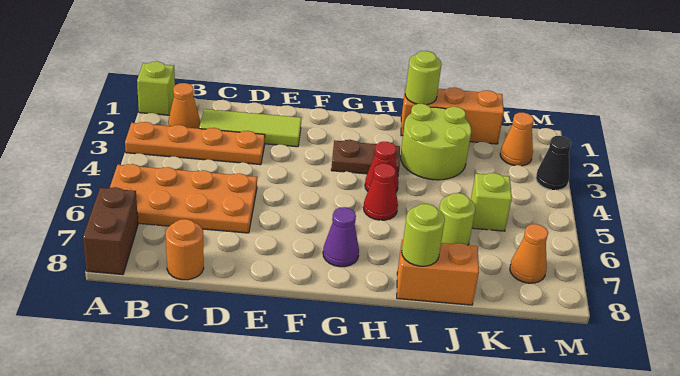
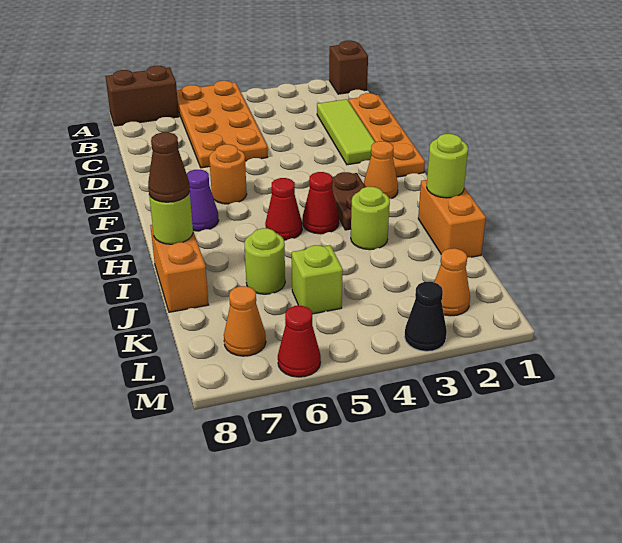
lime 1x1 brick [137,61,175,115] -> brown 1x1 brick [329,41,368,94]
orange 1x4 plate [125,122,265,165] -> orange 1x4 plate moved to [349,93,425,177]
orange 1x1 cone [168,83,200,129] -> orange 1x1 cone moved to [363,141,398,199]
orange 1x1 round brick [166,219,204,280] -> orange 1x1 round brick moved to [209,144,247,204]
orange 1x3 brick [401,86,504,144] -> orange 1x2 brick [418,180,486,258]
lime 2x2 round brick [400,104,471,180] -> lime 1x1 round brick [351,187,390,250]
none -> brown 1x1 cone [148,132,190,202]
none -> red 1x1 cone [278,306,321,377]

